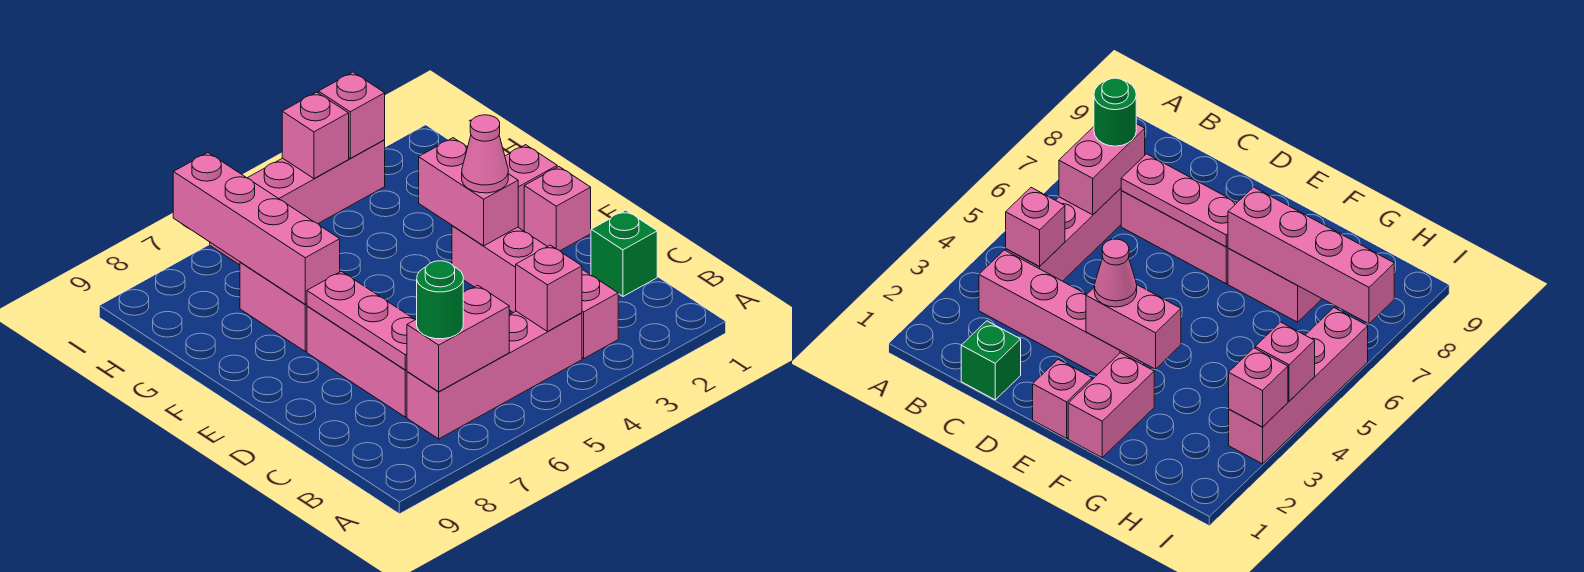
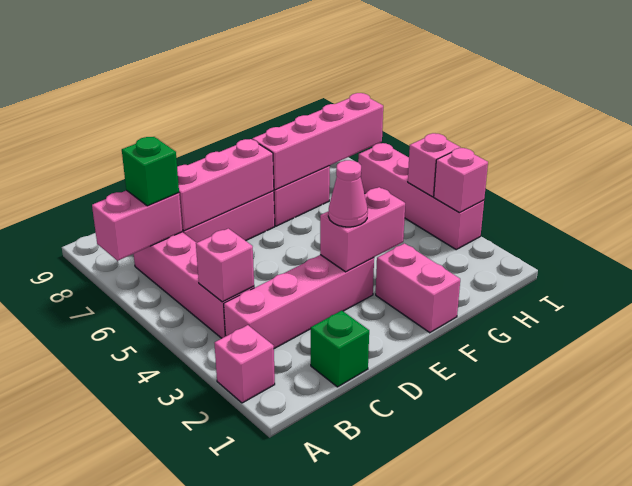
pink 1x2 brick [407,285,509,392] -> pink 1x2 brick turned to [92,190,182,261]
green 1x1 round brick [417,261,463,339] -> green 1x1 brick [122,137,179,206]
pink 1x3 plate [307,271,415,370] -> pink 1x3 brick [177,139,274,231]
pink 1x1 brick [524,167,591,251] -> pink 1x1 brick moved to [215,325,275,403]

